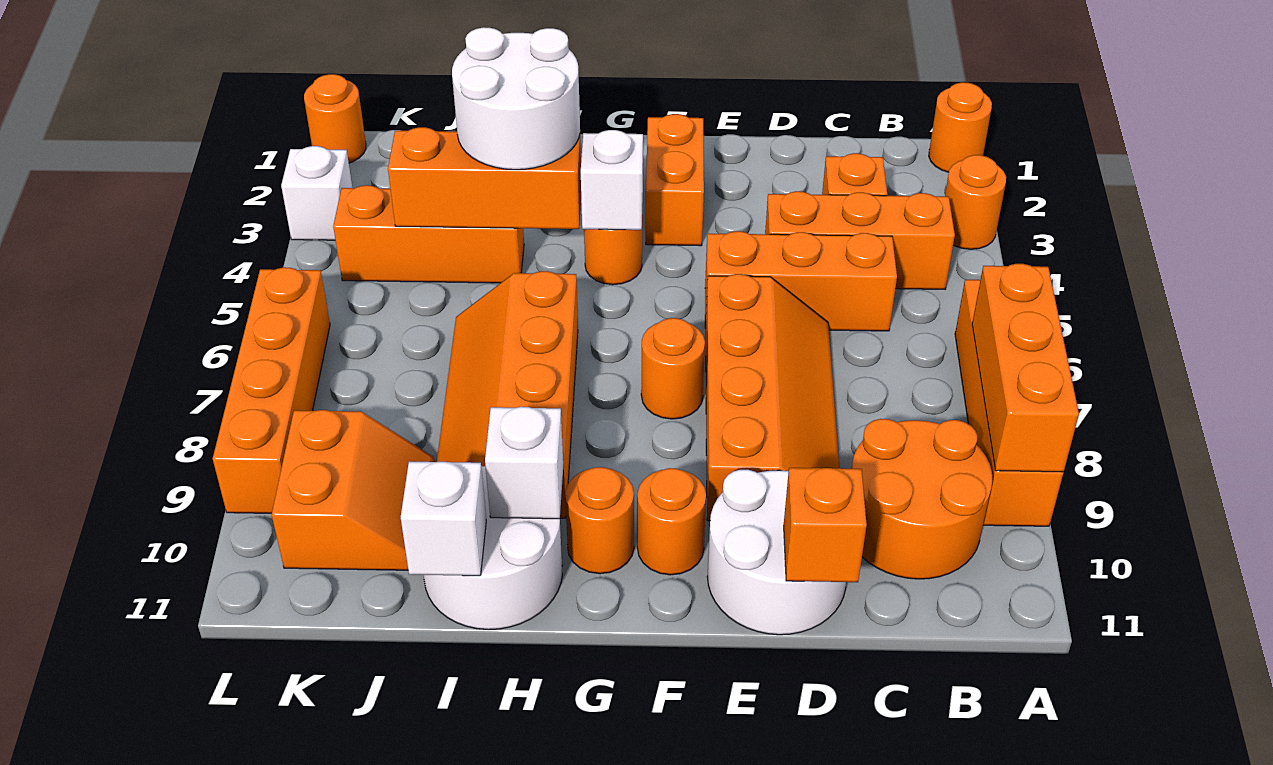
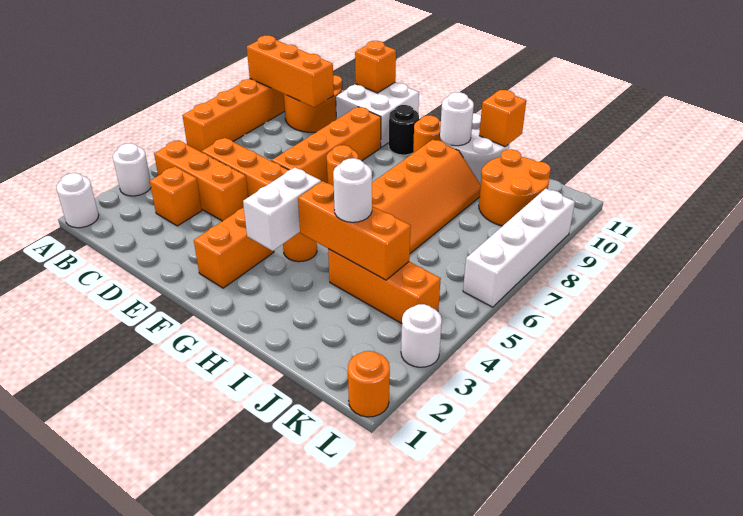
orange 1x1 round brick [929,82,992,172] -> white 1x1 round brick [56,173,99,228]
orange 1x1 round brick [945,155,1006,249] -> white 1x1 round brick [113,143,151,196]
orange 1x3 brick [972,264,1079,472] -> orange 1x3 brick turned to [247,35,334,107]
white 2x2 round brick [707,470,847,635] -> white 2x2 brick [336,82,419,147]
orange 1x1 round brick [637,468,706,575] -> black 1x1 round brick [389,105,419,155]
white 1x1 brick [581,130,643,230] -> white 1x2 brick [243,168,321,251]
white 2x2 round brick [452,27,580,170] -> white 1x1 round brick [333,158,372,222]
white 1x1 brick [485,407,563,519] -> white 1x1 round brick [440,92,474,146]
white 1x1 brick [401,462,486,576] -> orange 1x1 brick [479,90,526,147]
orange 2x2 slope [272,410,435,570] -> orange 2x2 round brick [479,149,551,226]
white 1x1 brick [281,146,352,240] -> white 1x1 round brick [401,304,442,367]
orange 1x4 brick [213,267,330,513] -> white 1x4 brick [463,189,575,307]

